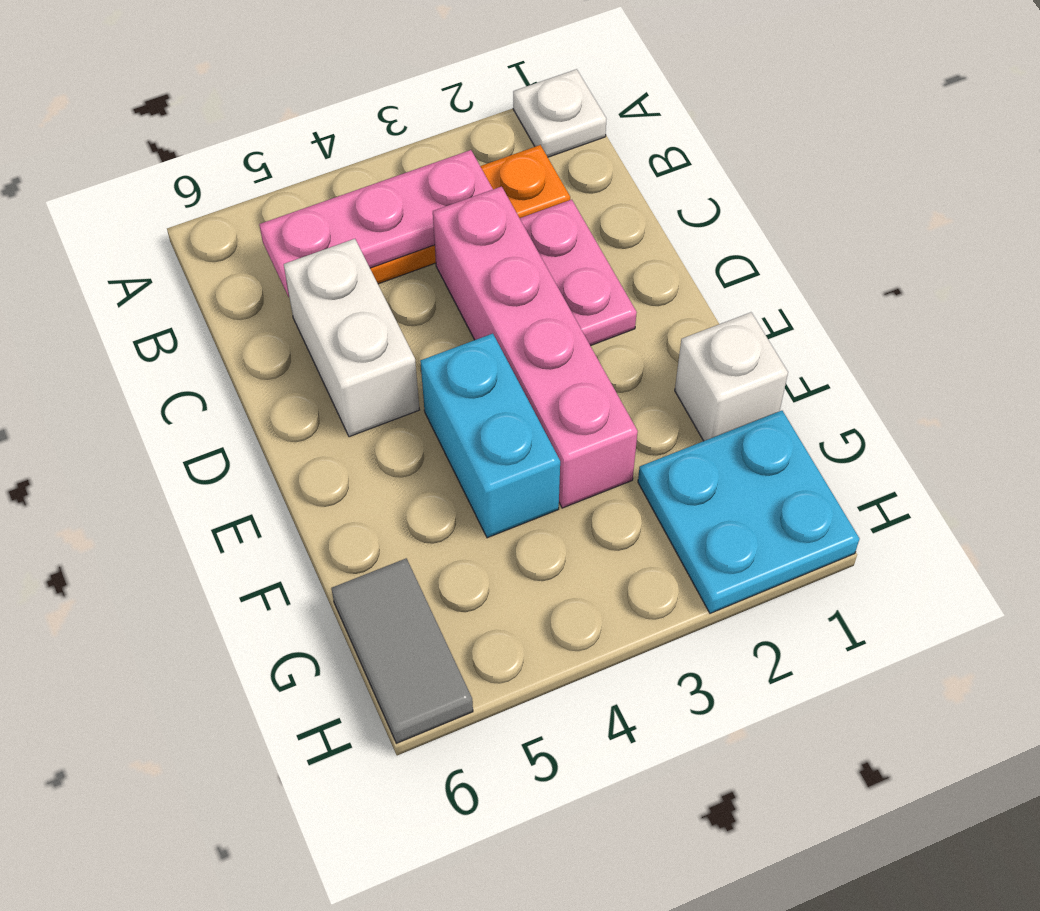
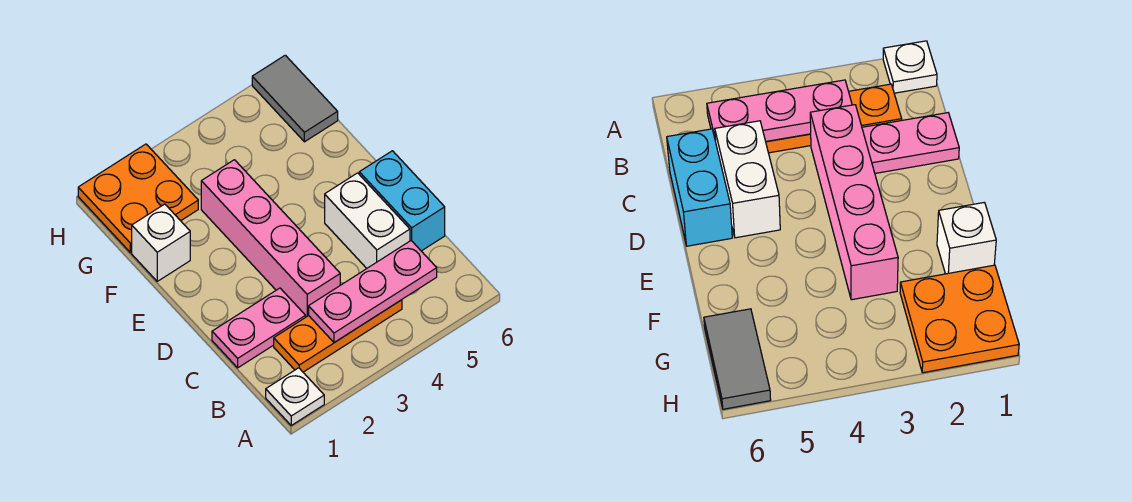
pink 1x2 plate [520,200,637,346] -> pink 1x2 plate turned to [212,288,306,368]
cyan 1x2 brick [420,334,560,538] -> cyan 1x2 brick moved to [359,151,445,251]
cyan 2x2 plate [638,411,860,613] -> orange 2x2 plate [78,144,198,253]

